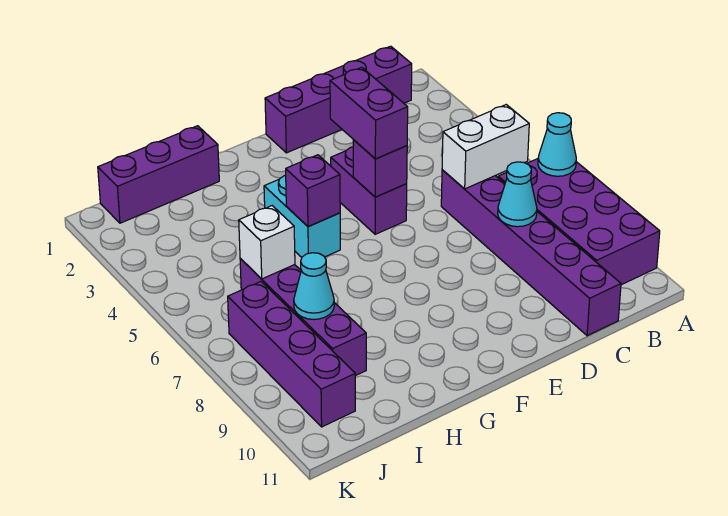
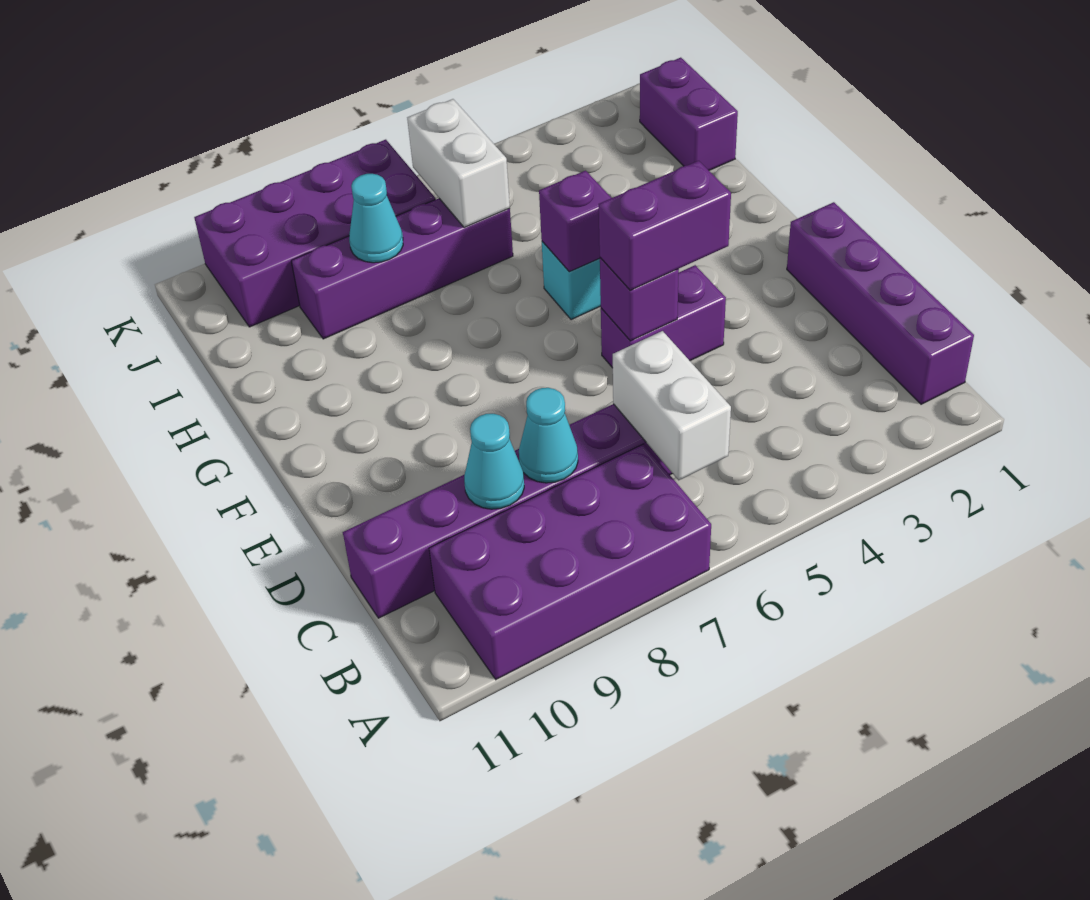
cyan 1x1 cone [538,113,576,176] -> cyan 1x1 cone moved to [464,414,524,509]
purple 1x3 brick [98,126,219,223] -> purple 1x2 brick [640,58,738,170]
white 1x1 brick [239,206,295,279] -> white 1x2 brick [407,99,510,228]
purple 1x4 brick [228,282,355,427] -> purple 2x4 brick [194,140,435,327]

